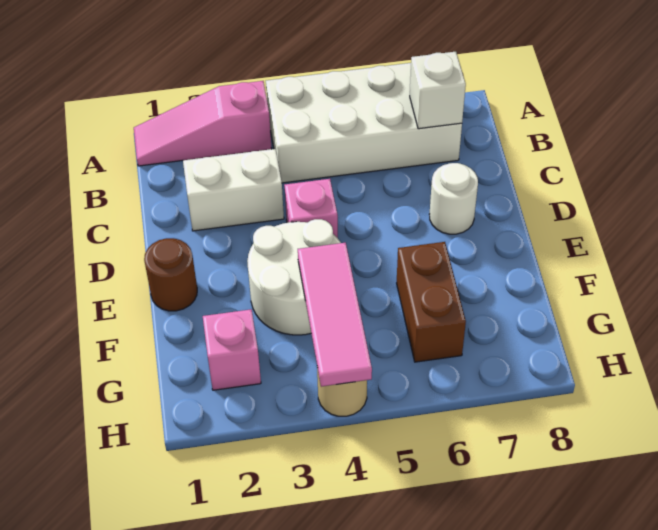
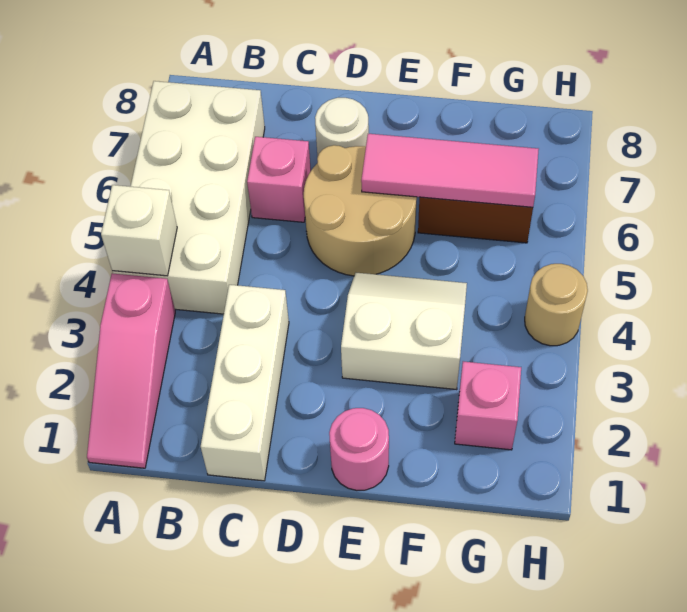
white 1x1 brick [410,52,466,129] -> white 1x1 brick moved to [101,185,177,276]
white 1x2 brick [183,149,284,231] -> white 1x3 brick [201,285,289,481]
pink 1x1 brick [284,179,338,238] -> pink 1x1 brick moved to [247,137,311,222]
none -> tan 2x2 round brick [304,145,417,276]
brown 1x1 round brick [144,238,197,311] -> pink 1x1 round brick [329,408,389,490]
white 2x2 round brick [247,219,341,335] -> white 2x2 slope [341,273,467,390]
pink 1x3 tile [298,243,372,387] -> pink 1x3 tile moved to [361,134,539,207]

